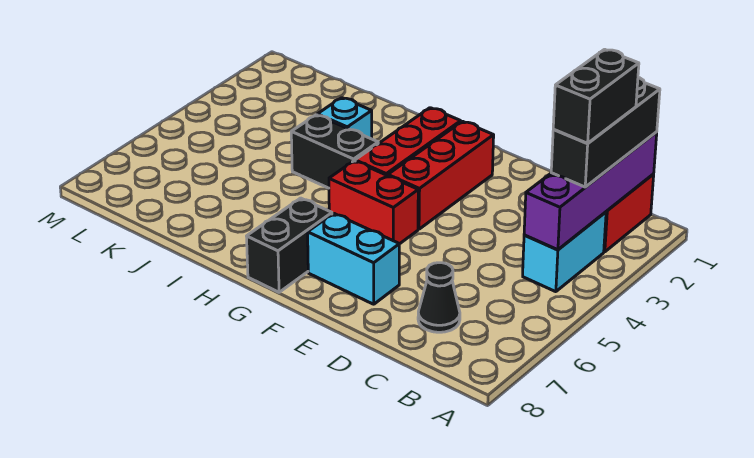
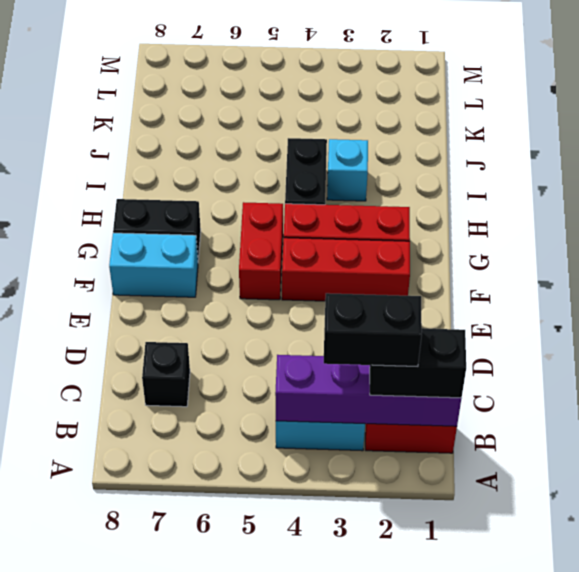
black 1x3 brick [551,77,660,187] -> black 1x2 brick [370,328,466,398]
black 1x1 cone [418,263,460,332] -> black 1x1 brick [142,342,190,407]
cyan 1x2 brick [308,213,399,304] -> cyan 1x2 brick turned to [109,233,198,297]

